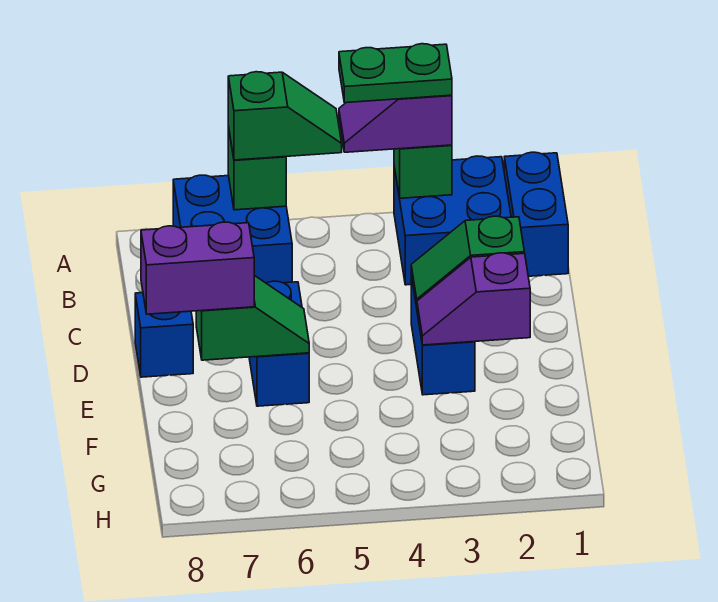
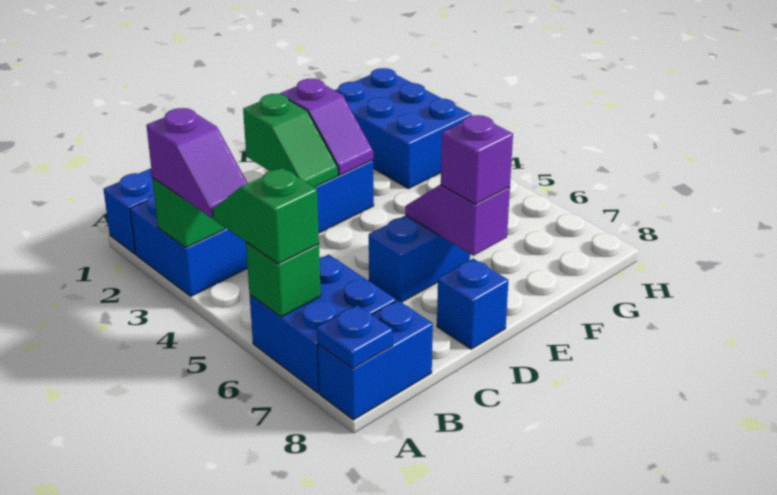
green 1x2 plate [339,44,452,103] -> none
none -> blue 1x2 brick [318,300,433,420]
none -> blue 1x1 plate [317,305,393,369]
green 1x2 slope [196,275,309,360] -> purple 1x2 slope [405,184,510,256]
purple 1x2 brick [141,222,254,314] -> purple 1x1 brick [441,115,513,204]
none -> blue 2x3 brick [335,68,471,189]

